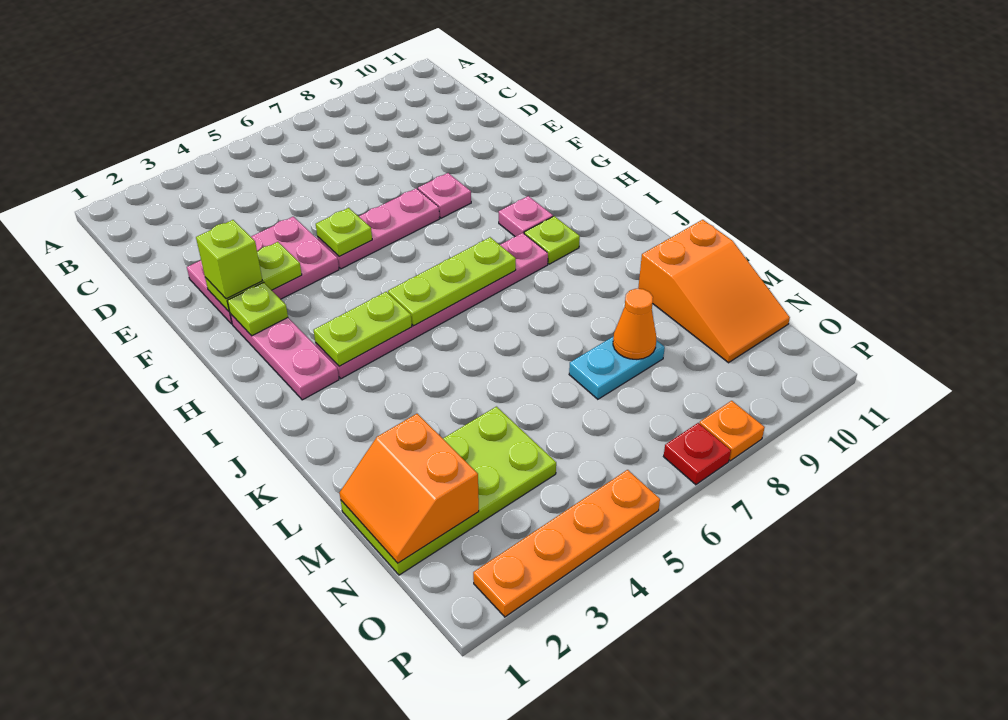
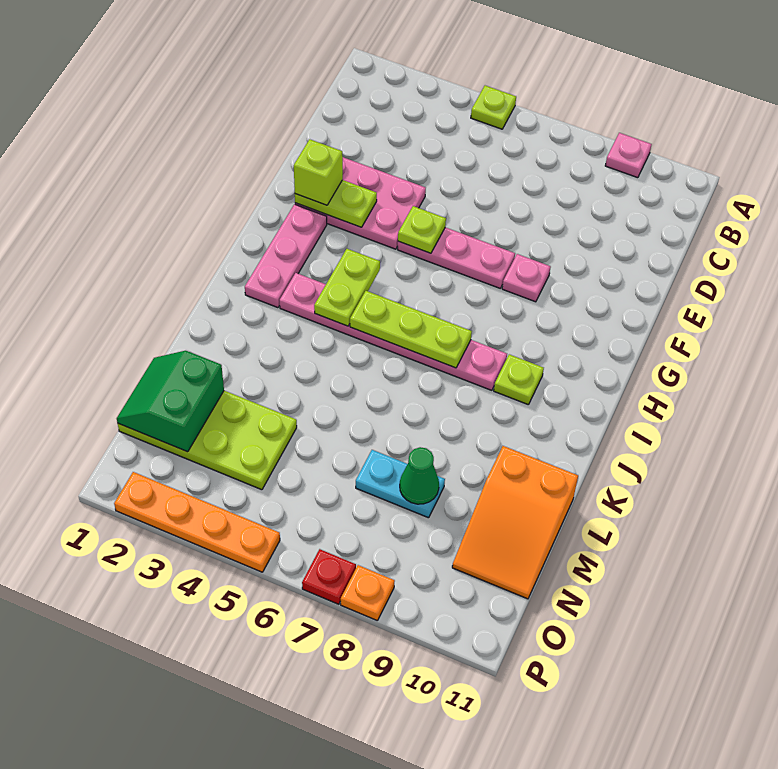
lime 1x1 plate [227,282,288,336] -> lime 1x1 plate moved to [471,86,516,129]
pink 1x1 plate [499,196,553,237] -> pink 1x1 plate moved to [605,133,652,178]
lime 1x2 plate [314,292,412,366] -> lime 1x2 plate turned to [314,249,380,326]
orange 2x2 slope [339,414,479,563] -> green 2x2 slope [117,351,224,452]
orange 1x1 cone [613,289,656,359] -> green 1x1 cone [400,447,439,504]

